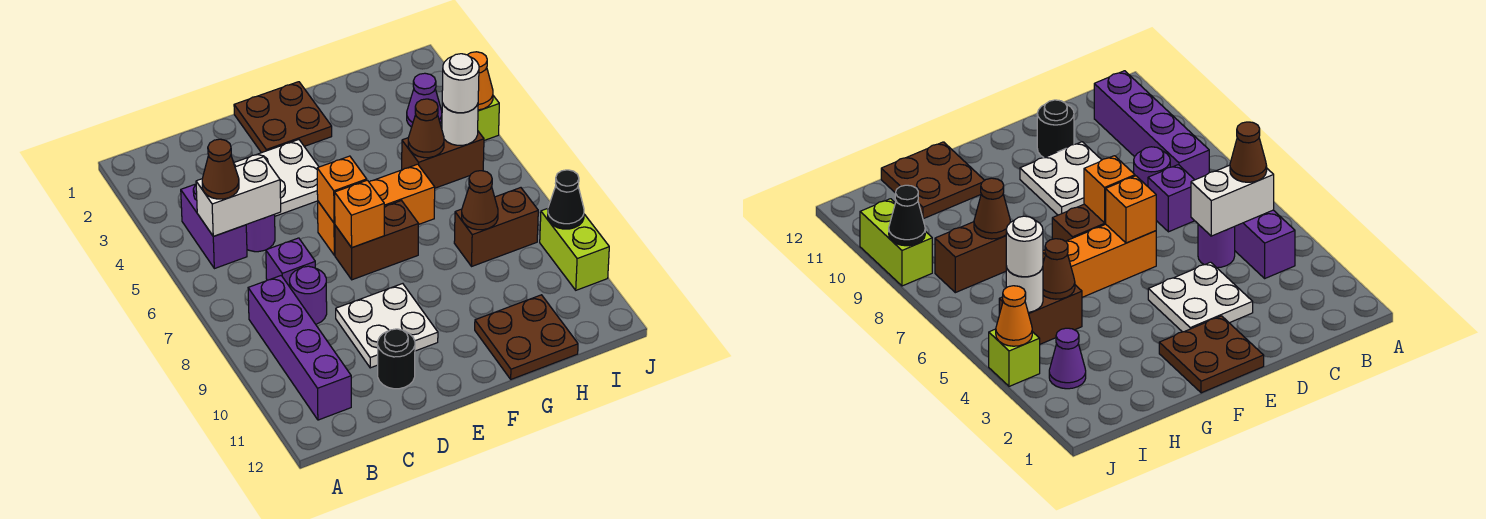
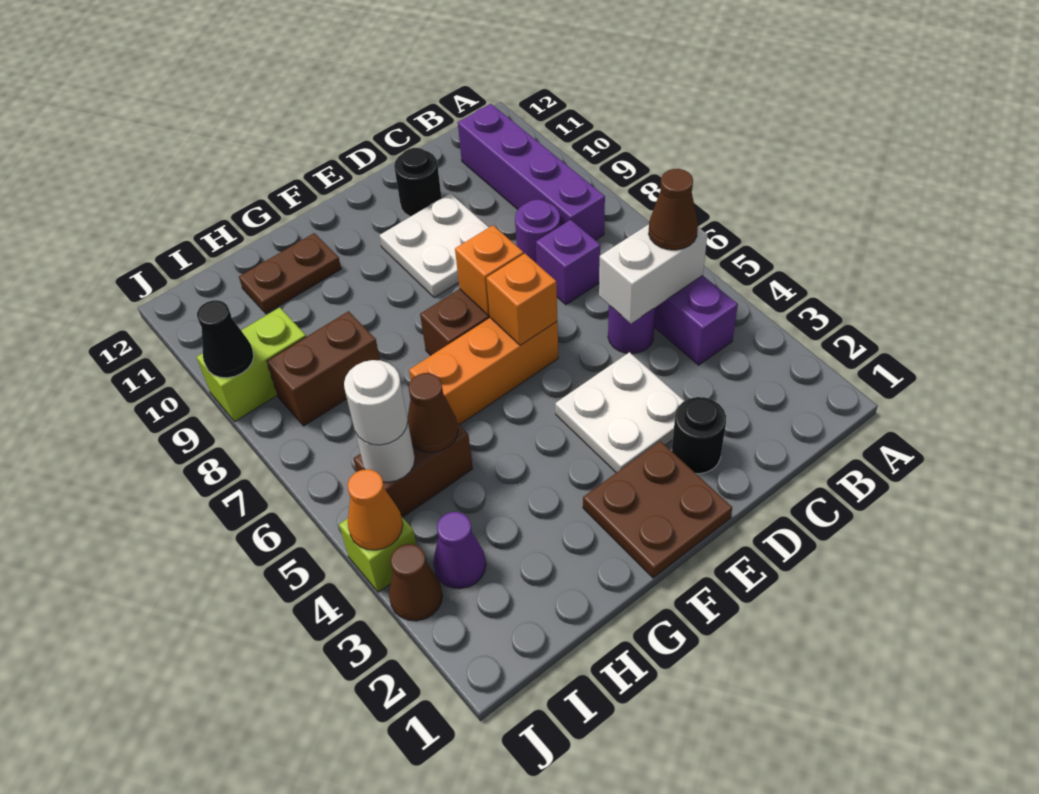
none -> black 1x1 round brick [672,397,726,474]
brown 2x2 plate [475,295,578,379] -> brown 1x2 plate [239,233,341,314]
brown 1x1 cone [462,171,498,230] -> brown 1x1 cone moved to [389,544,442,621]
lime 1x2 brick [540,208,609,290] -> lime 1x2 brick turned to [197,307,306,421]

